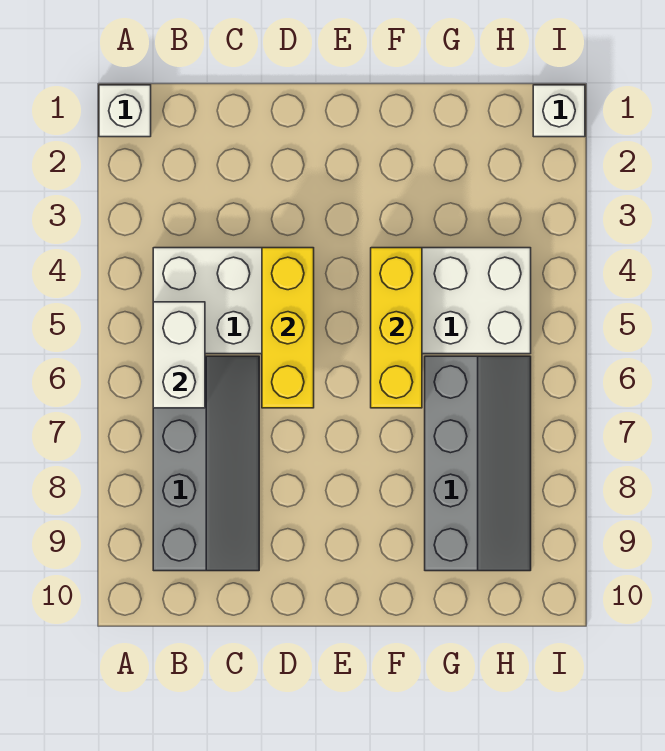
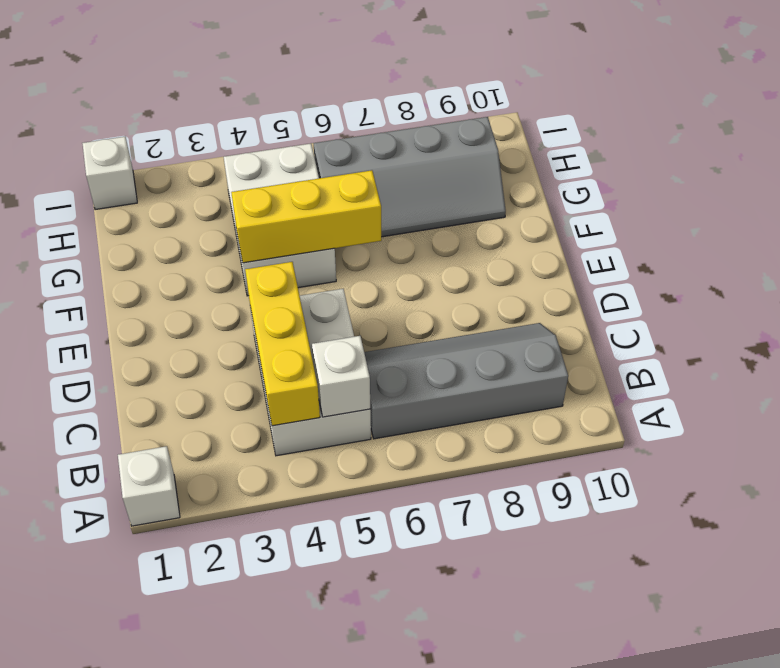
white 1x2 brick [153,302,205,408] -> white 1x1 brick [312,336,370,417]
yellow 1x3 brick [262,248,314,408] -> yellow 1x3 brick turned to [245,262,320,426]
grey 2x4 slope [425,356,531,571] -> grey 2x4 slope turned to [313,117,506,237]

